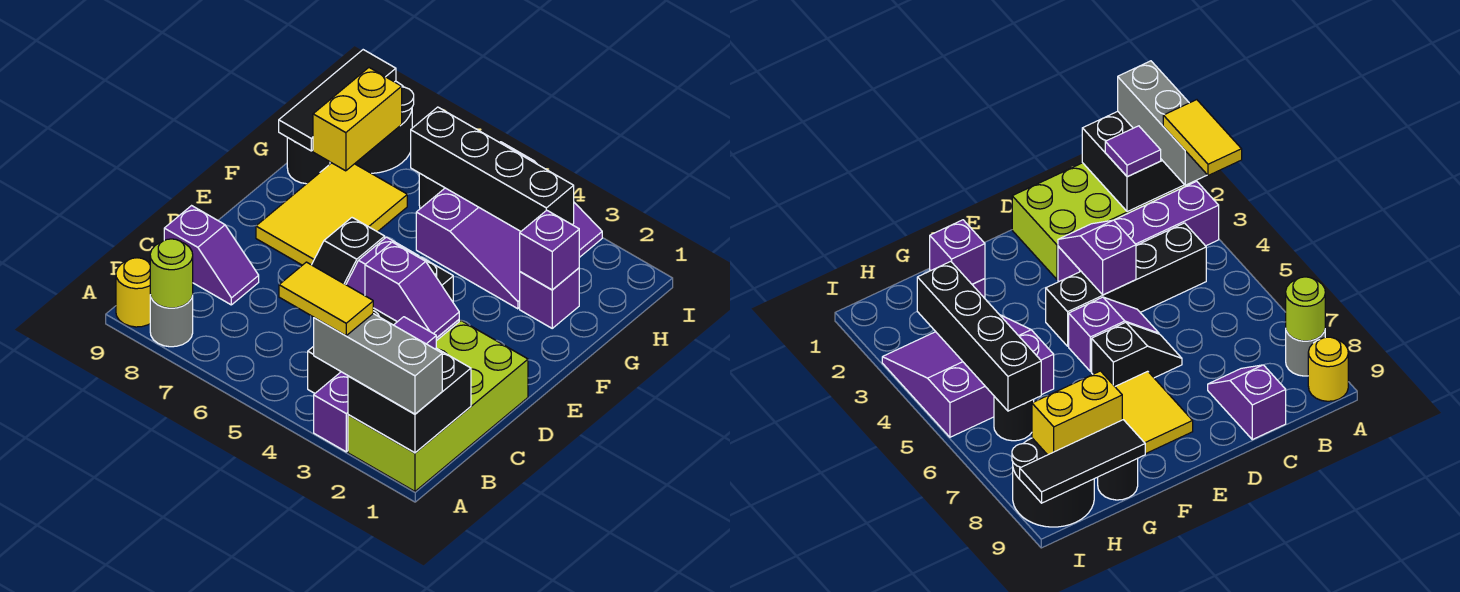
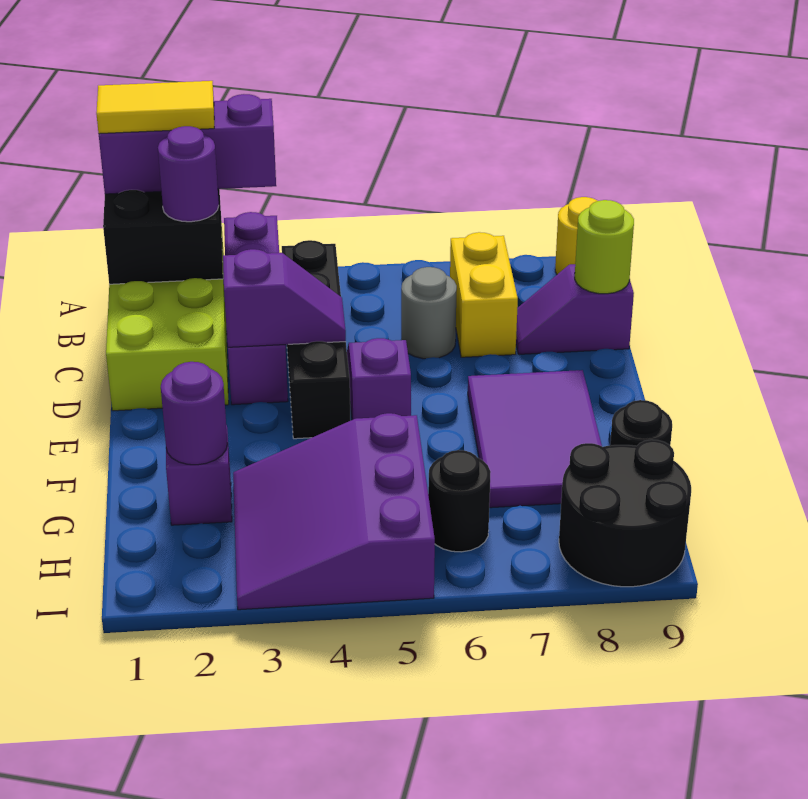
grey 1x3 brick [314,314,442,414] -> purple 1x3 brick [99,94,276,194]
yellow 1x2 tile [279,262,373,336] -> yellow 1x2 tile moved to [96,81,214,134]
grey 1x1 round brick [150,295,193,347] -> grey 1x1 round brick moved to [401,267,457,359]
lime 1x1 round brick [150,239,193,308] -> lime 1x1 round brick moved to [575,200,634,294]
purple 1x1 tile [394,317,436,349] -> purple 1x1 round brick [158,126,219,222]
purple 1x2 slope [365,242,459,338] -> purple 1x2 slope turned to [223,249,346,347]
black 1x2 slope [312,218,385,285] -> none
yellow 2x3 tile [256,163,407,265] -> purple 2x3 tile [468,370,602,508]
purple 1x1 brick [520,210,579,290] -> purple 1x1 round brick [161,362,227,465]
yellow 1x2 brick [313,68,402,171] -> yellow 1x2 brick moved to [450,232,518,357]
black 1x3 tile [279,50,396,151] -> none
black 1x4 brick [411,107,574,231] -> none

